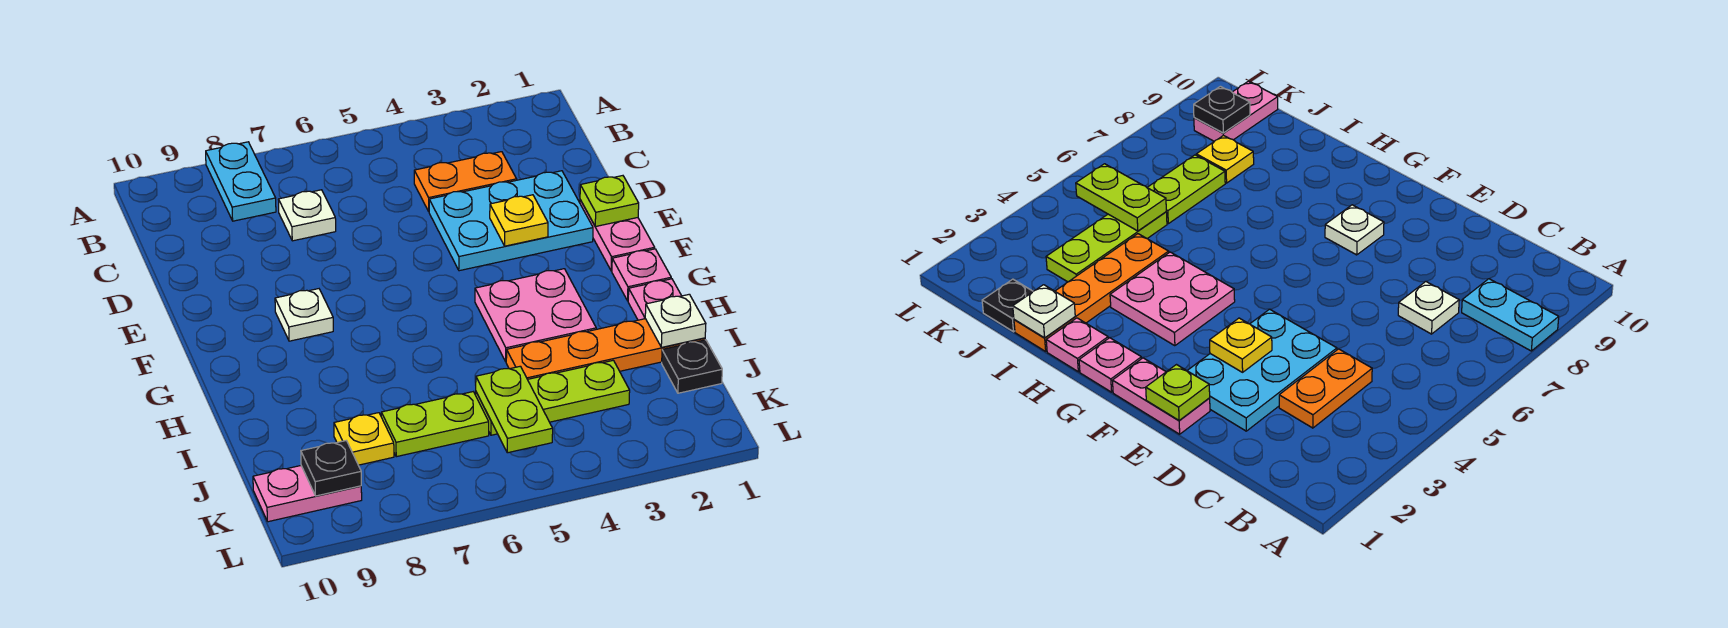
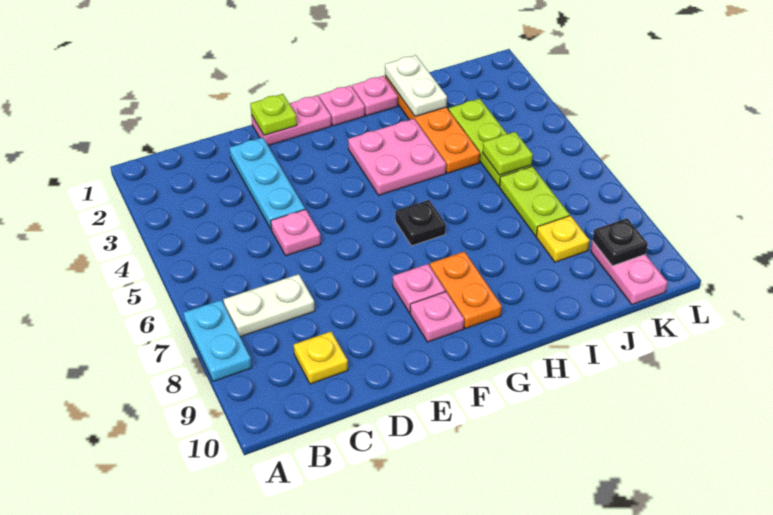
cyan 1x2 plate [206,142,276,221] -> cyan 1x2 plate turned to [184,300,252,381]
orange 1x2 plate [414,152,517,211] -> orange 1x2 plate moved to [430,252,502,329]
white 1x1 plate [278,190,336,241] -> white 1x2 plate [223,274,315,337]
cyan 2x3 plate [429,171,593,271] -> cyan 1x3 plate [230,137,305,230]
none -> pink 1x1 plate [271,209,321,256]
yellow 1x1 plate [490,195,548,246] -> yellow 1x1 plate moved to [294,332,348,384]
white 1x1 plate [275,289,333,341] -> pink 1x1 plate [393,264,445,313]
none -> pink 1x1 plate [410,292,464,342]
white 1x1 plate [645,294,706,347] -> white 1x2 plate [385,55,447,117]
black 1x1 plate [662,340,722,393] -> black 1x1 plate moved to [395,200,446,246]
lime 1x2 plate [476,366,553,453] -> lime 1x1 plate [483,132,533,175]

